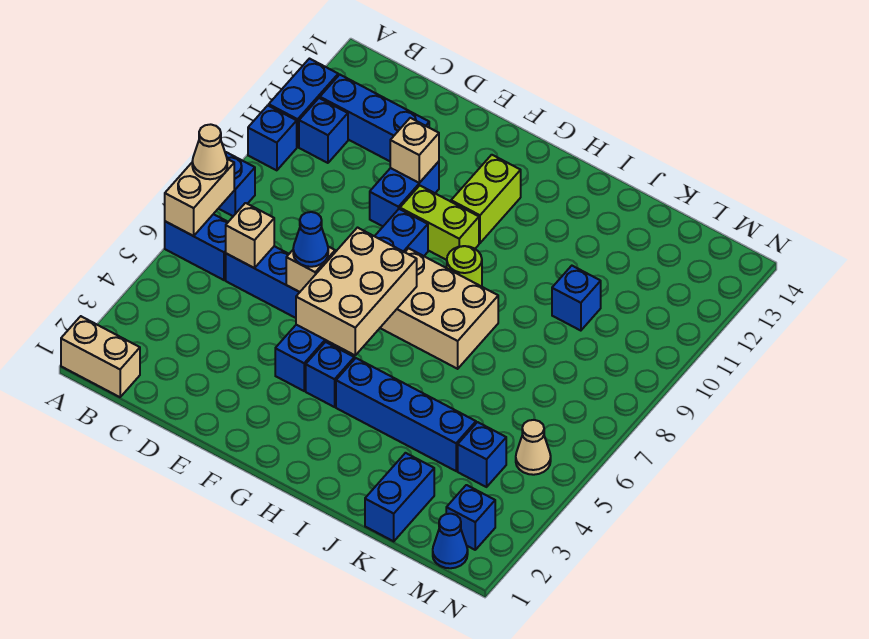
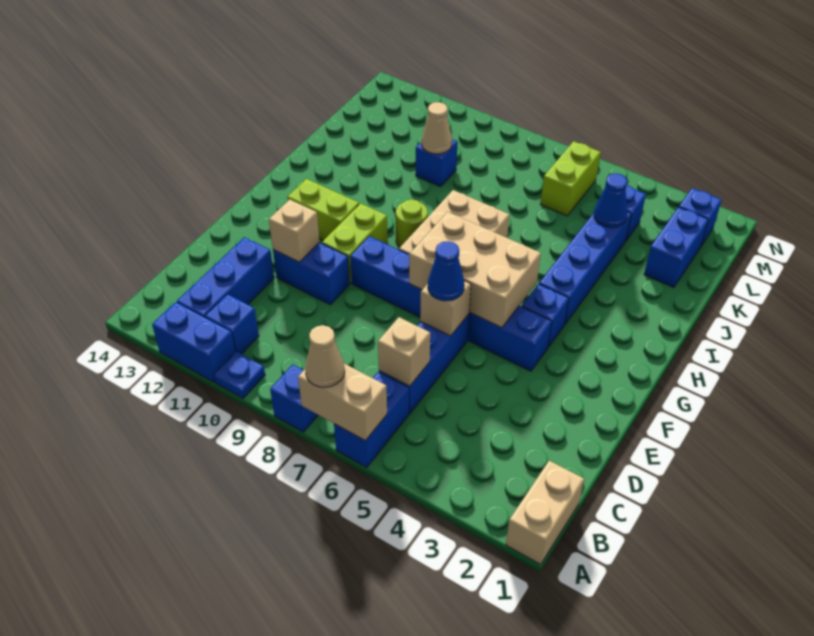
blue 1x1 brick [248,105,297,170] -> blue 1x1 plate [214,352,265,398]
blue 1x2 brick [365,453,434,541] -> blue 1x2 brick turned to [644,207,709,288]
none -> lime 1x2 brick [540,141,601,216]
blue 1x1 cone [433,514,468,568] -> blue 1x1 cone moved to [594,173,627,228]
tan 1x1 cone [516,420,551,475] -> tan 1x1 cone moved to [422,102,452,154]

